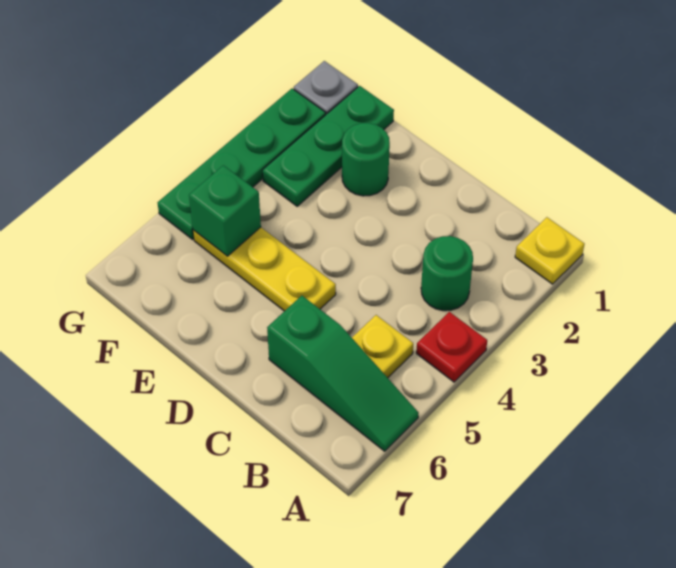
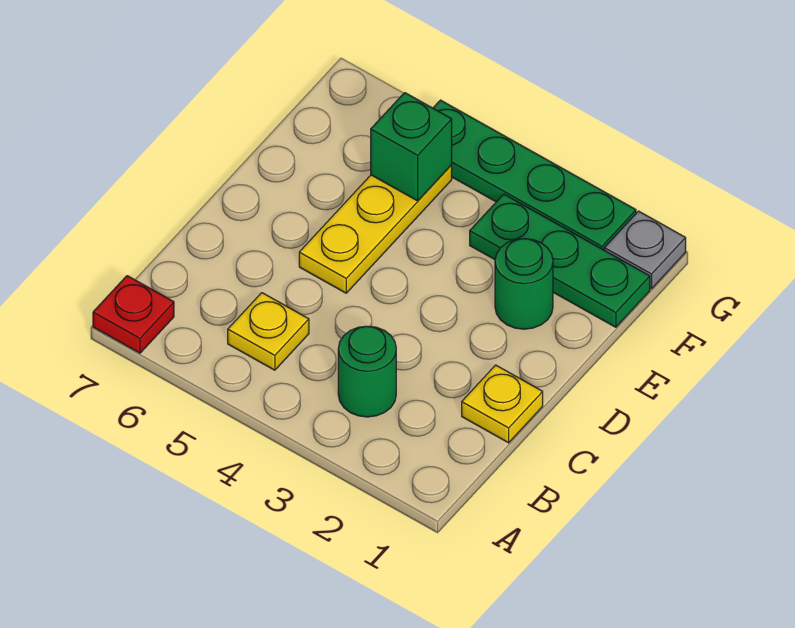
yellow 1x1 plate [515,217,584,284] -> yellow 1x1 plate moved to [462,365,543,443]
red 1x1 plate [416,312,487,382] -> red 1x1 plate moved to [93,276,174,353]
green 1x3 slope [267,296,419,451] -> none

